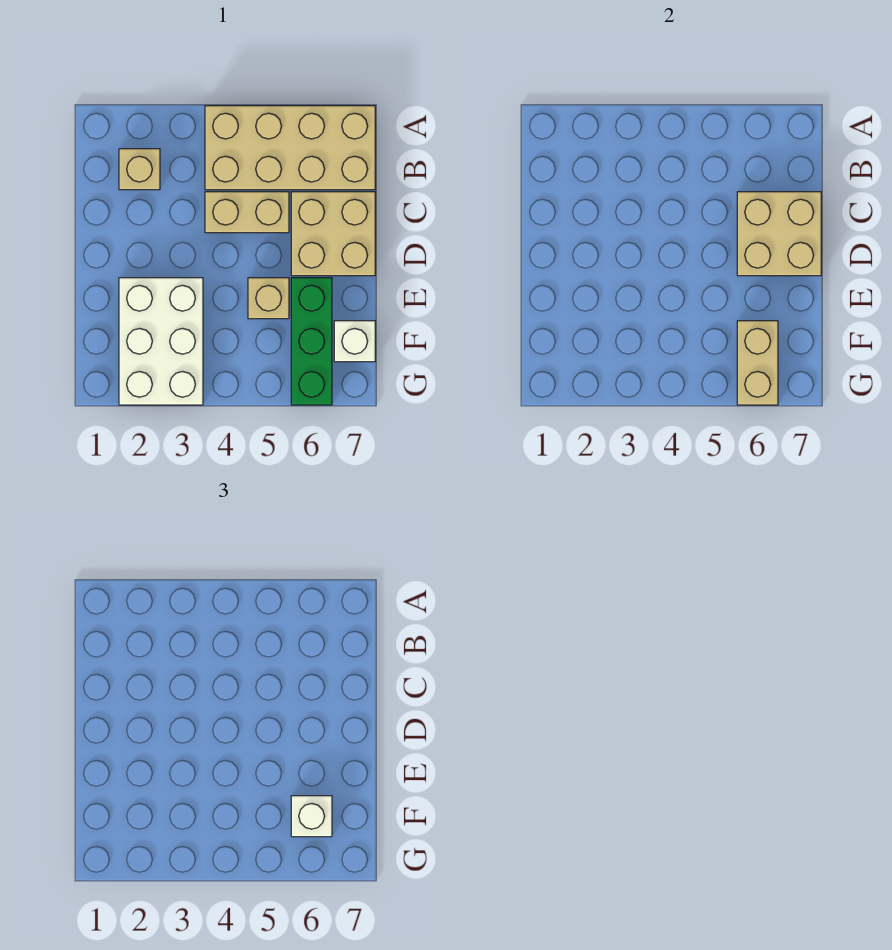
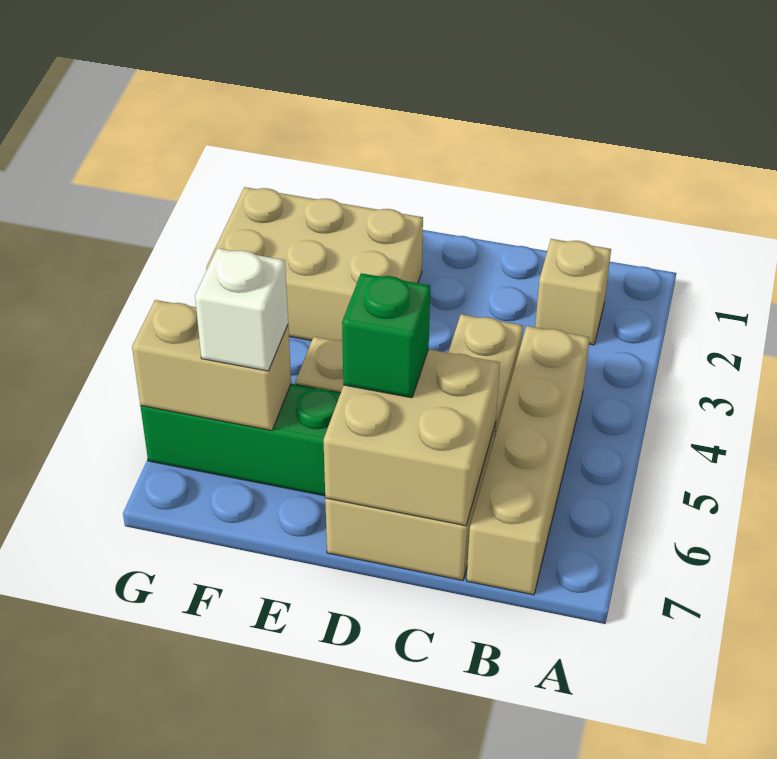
tan 2x4 brick [205,106,375,190] -> tan 1x4 brick [467,326,590,595]
none -> green 1x1 brick [342,273,430,398]
white 2x3 brick [119,278,203,405] -> tan 2x3 brick [206,187,423,341]
white 1x1 brick [334,321,375,362] -> none

